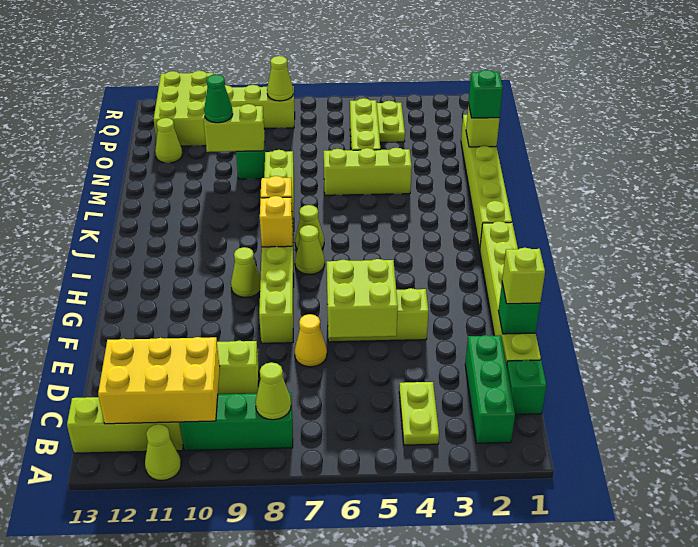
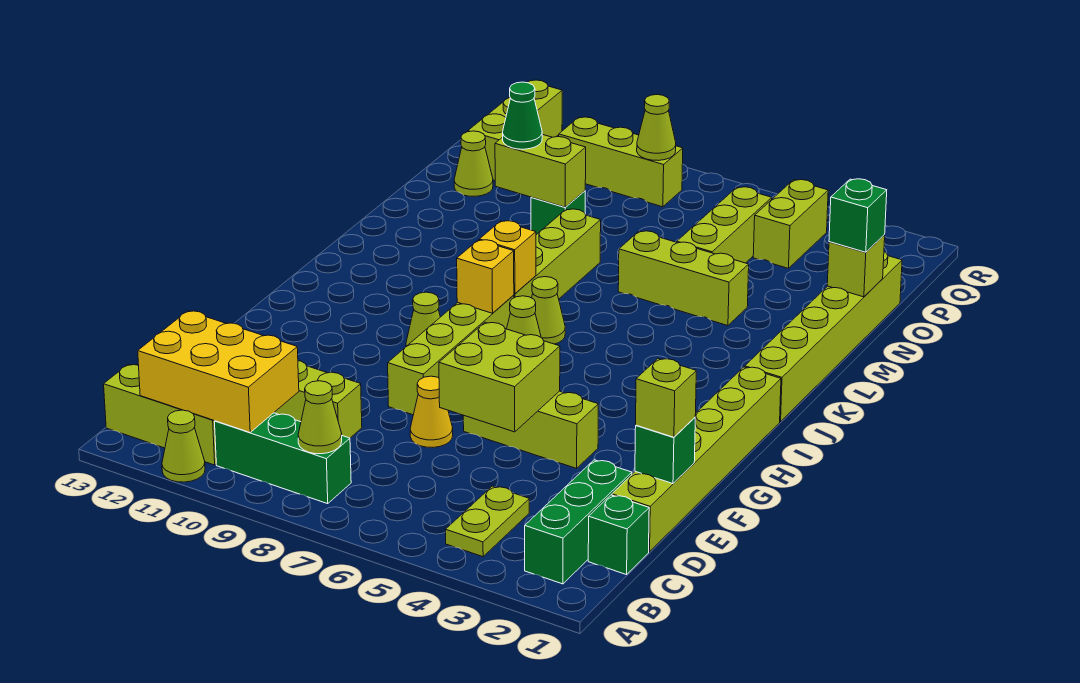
lime 1x2 plate [377,101,405,142] -> lime 1x2 brick [753,180,828,268]
lime 2x3 brick [154,71,213,146] -> lime 1x3 brick [468,80,562,181]

